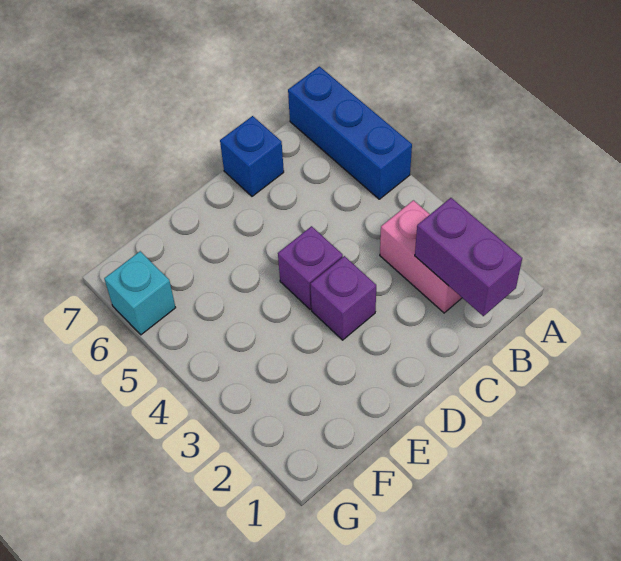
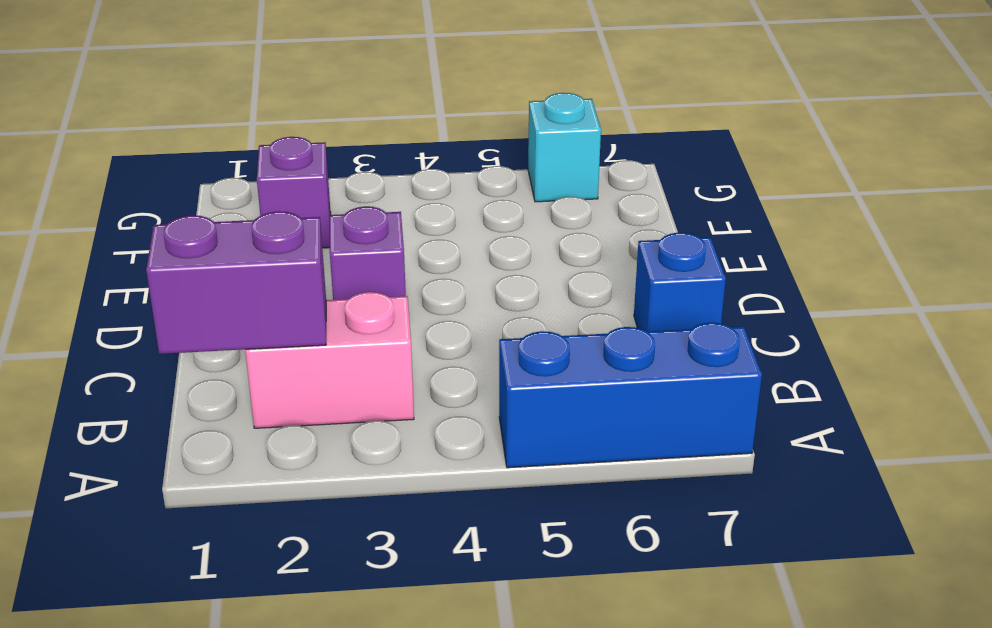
purple 1x1 brick [278,226,343,309] -> purple 1x1 brick moved to [257,137,331,248]

